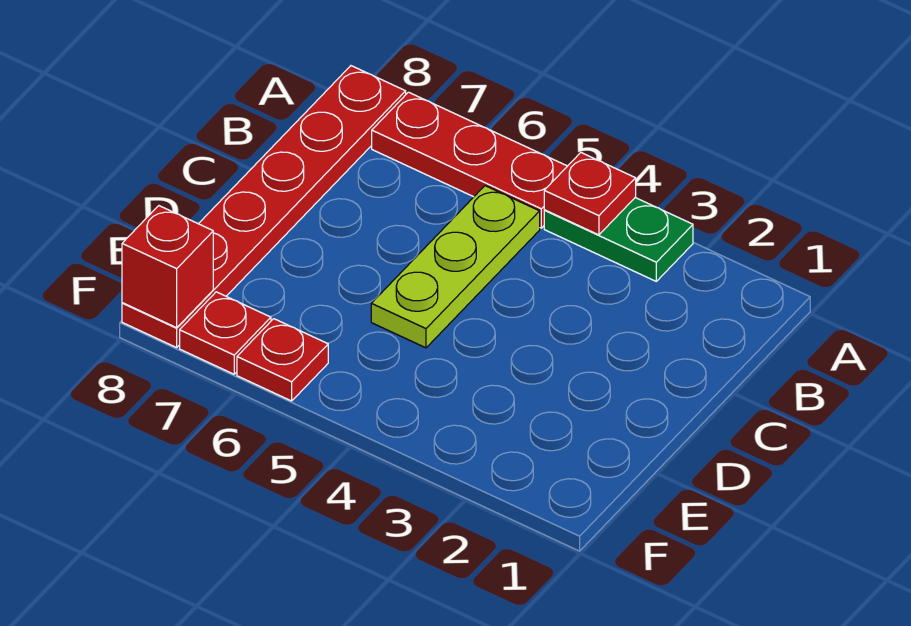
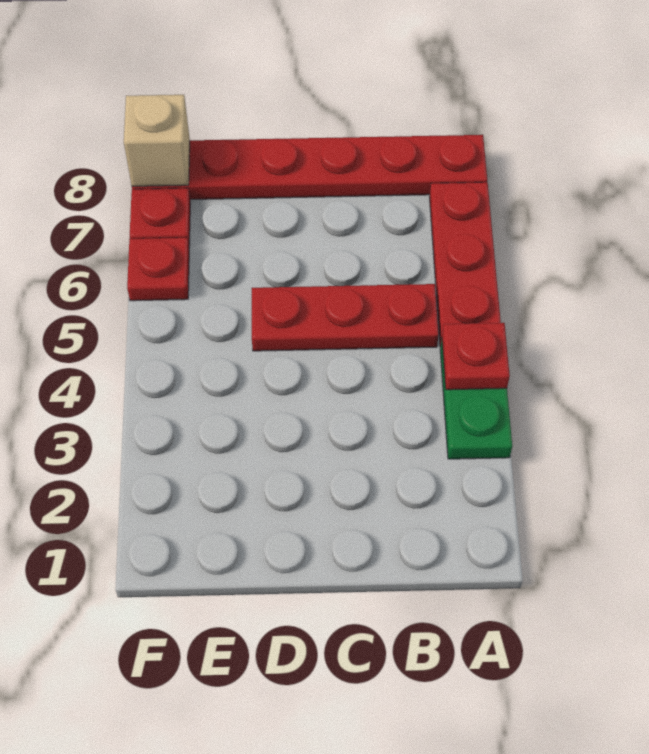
lime 1x3 plate [371,186,540,348] -> red 1x3 plate [252,284,439,351]
red 1x1 brick [122,206,213,328] -> tan 1x1 brick [124,95,190,186]

